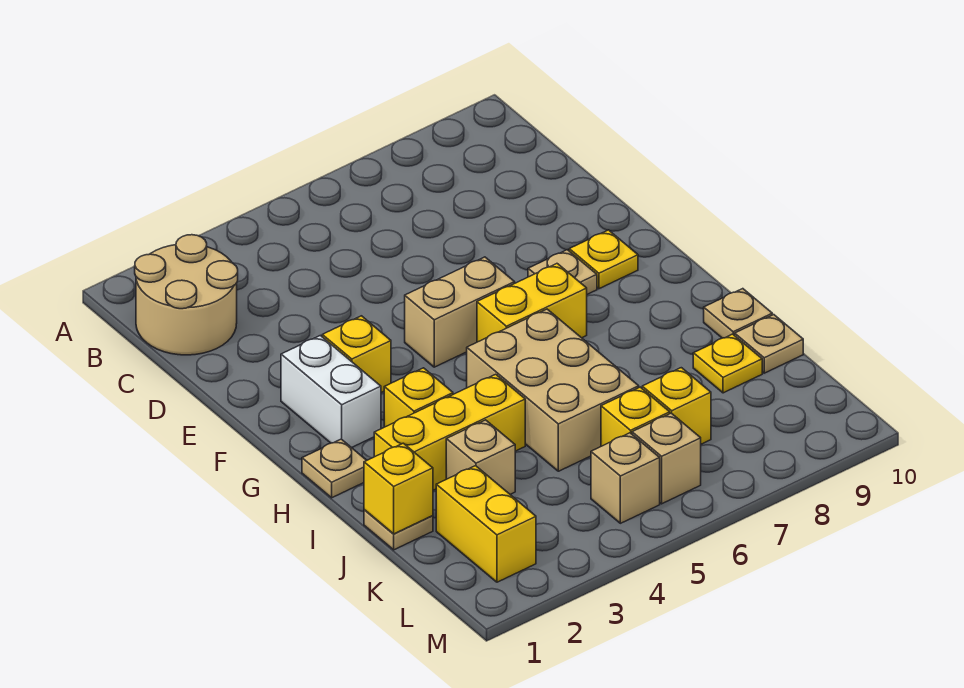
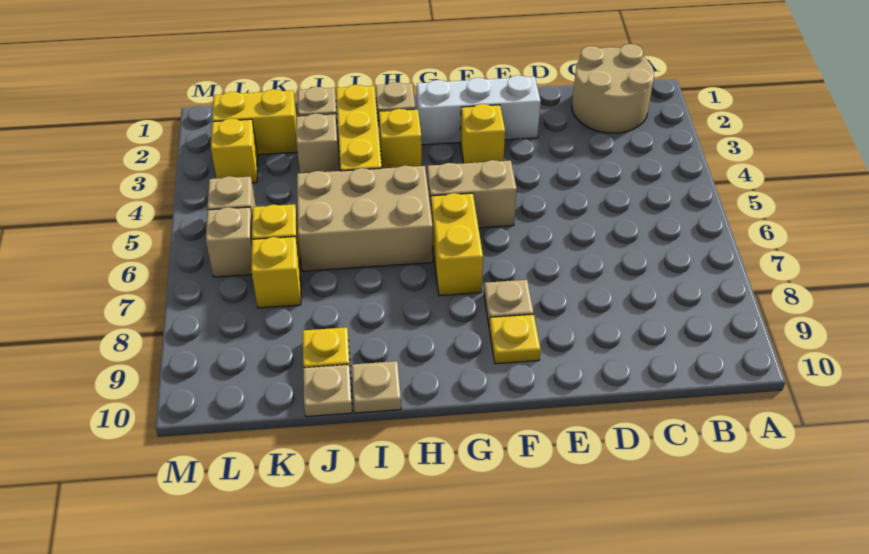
white 1x2 brick [281,336,381,448] -> white 1x3 brick [417,75,541,145]
tan 1x2 brick [405,257,515,367] -> tan 1x2 brick turned to [427,160,517,228]
yellow 1x1 brick [364,443,433,534] -> yellow 1x1 brick moved to [211,119,258,183]

